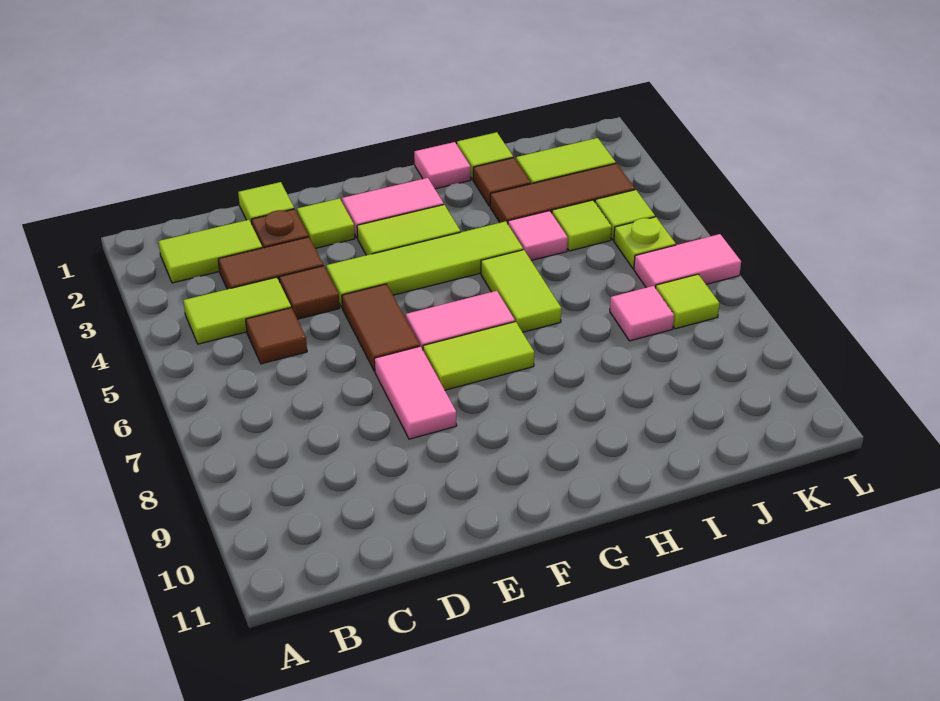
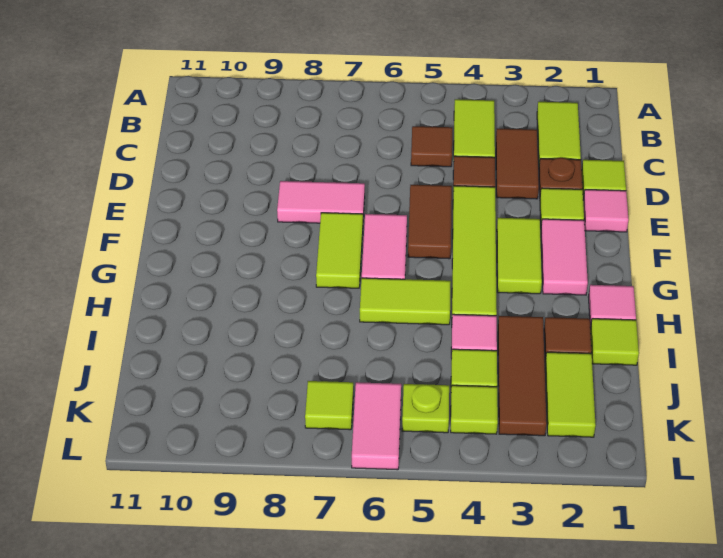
brown 1x2 tile [342,284,420,371] -> brown 1x2 tile turned to [408,185,452,259]
pink 1x1 tile [610,286,674,341] -> pink 1x1 tile moved to [583,190,629,232]

